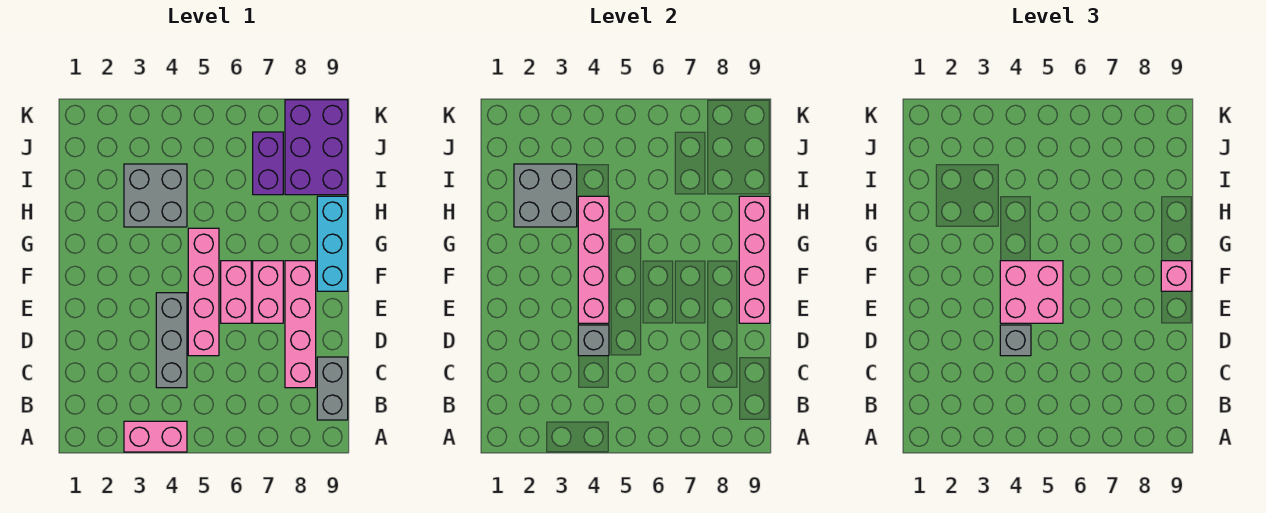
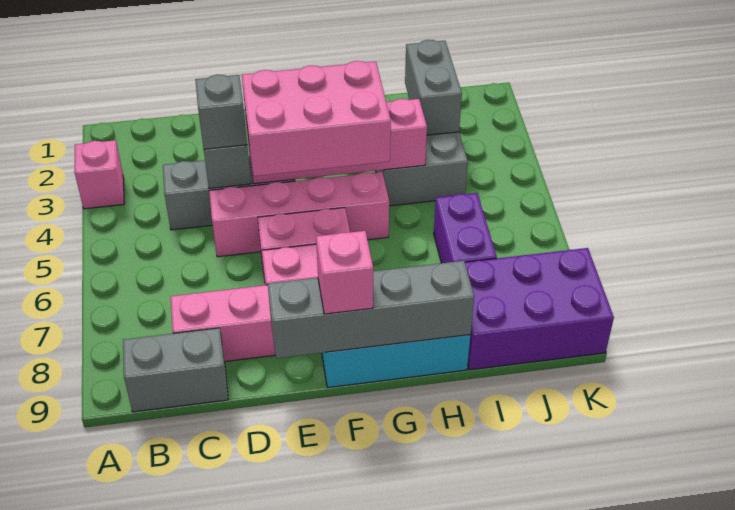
pink 1x2 brick [124,421,187,452] -> pink 1x1 brick [74,140,124,209]
pink 2x2 brick [1000,261,1063,323] -> pink 2x3 brick [242,61,391,176]
pink 1x4 brick [739,196,770,323] -> grey 1x4 brick [268,261,474,358]
grey 2x2 brick [514,164,577,227] -> grey 1x2 brick [405,40,462,135]
purple 1x2 brick [253,132,283,195] -> purple 1x2 brick turned to [434,193,497,263]

